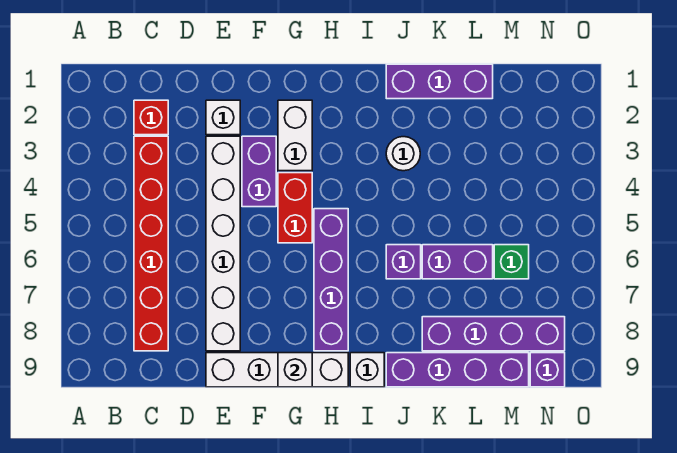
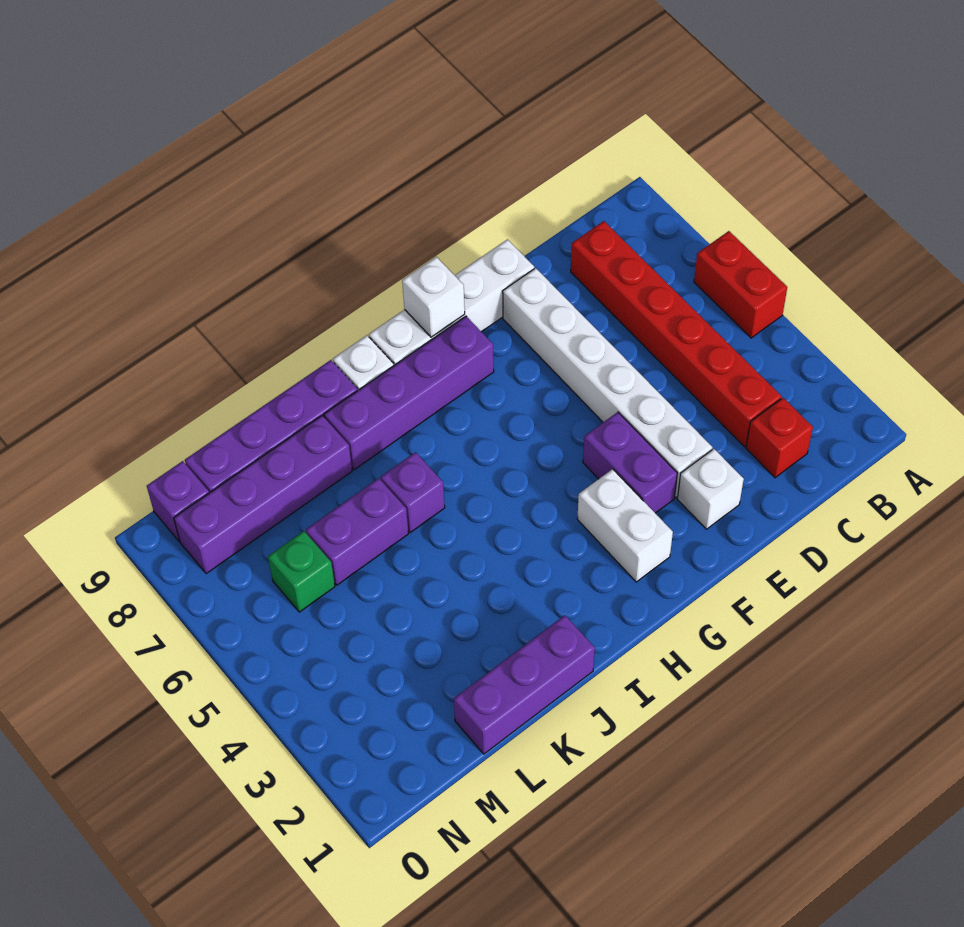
red 1x2 brick [278,173,312,243] -> red 1x2 brick moved to [694,231,787,338]
purple 1x4 brick [314,209,348,351] -> purple 1x4 brick turned to [324,316,494,470]
white 1x1 round brick [386,137,420,171] -> none

